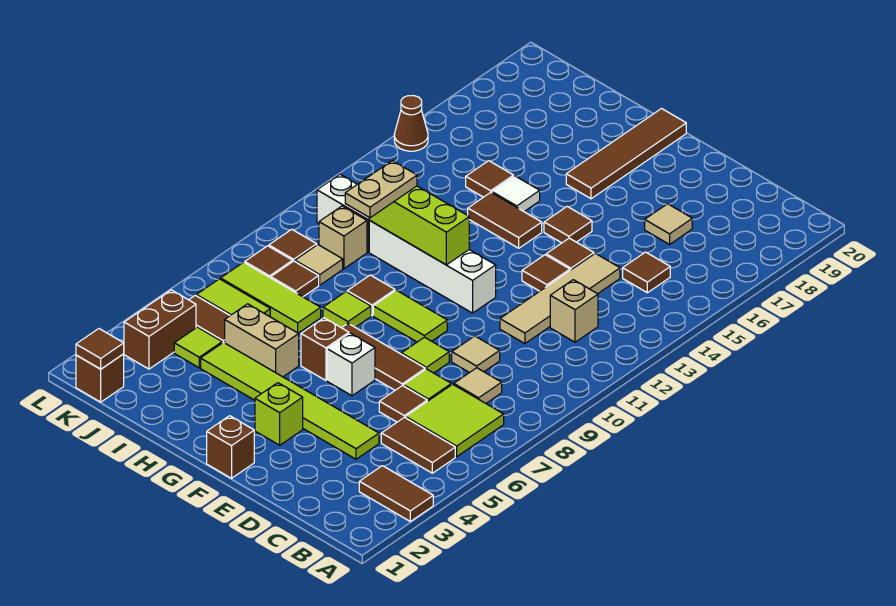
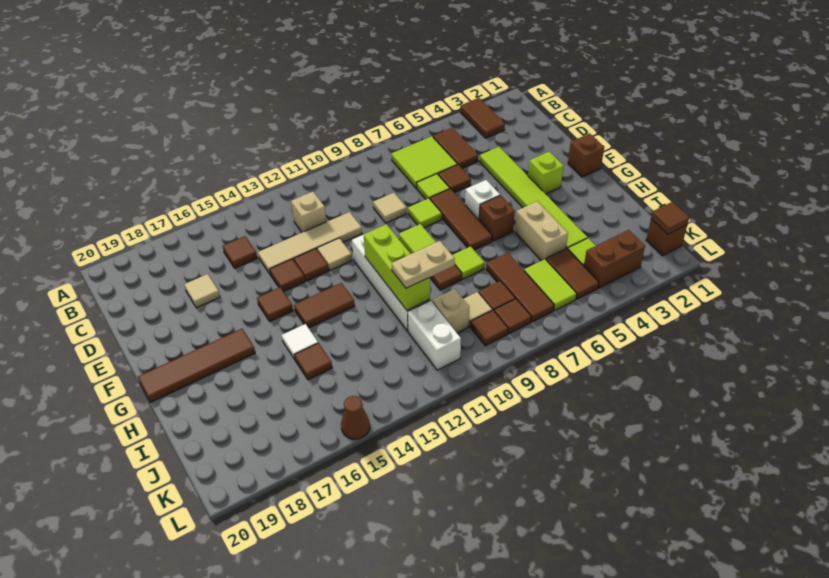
tan 1x1 tile [454,368,502,403] -> tan 1x1 tile moved to [317,238,352,270]
brown 1x2 tile [468,192,542,248] -> brown 1x2 tile turned to [294,283,355,328]
lime 1x3 tile [221,262,321,333] -> brown 1x3 tile [486,253,554,322]

